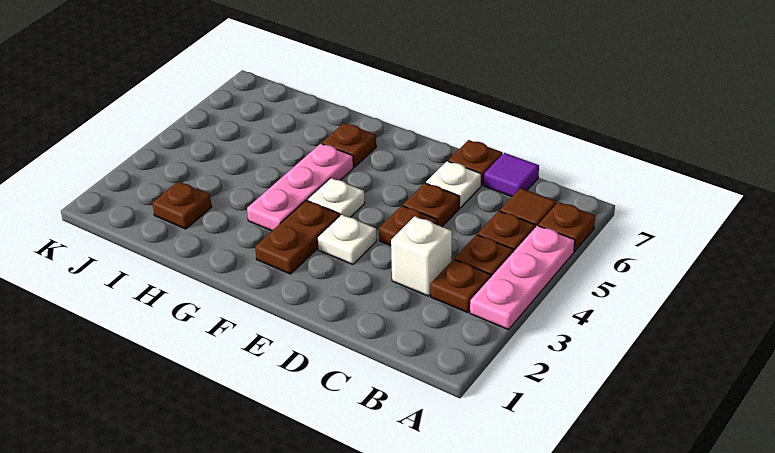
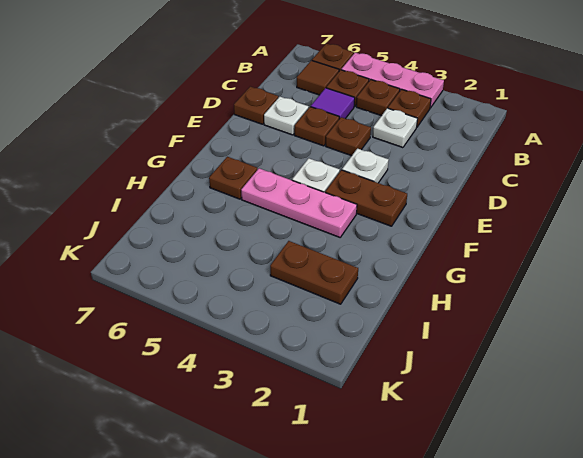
white 1x1 brick [391,216,452,296] -> white 1x1 plate [373,108,418,148]
purple 1x1 tile [484,153,539,196] -> purple 1x1 tile moved to [311,88,355,119]
brown 1x1 plate [153,181,212,229] -> brown 1x2 plate [270,241,358,304]

